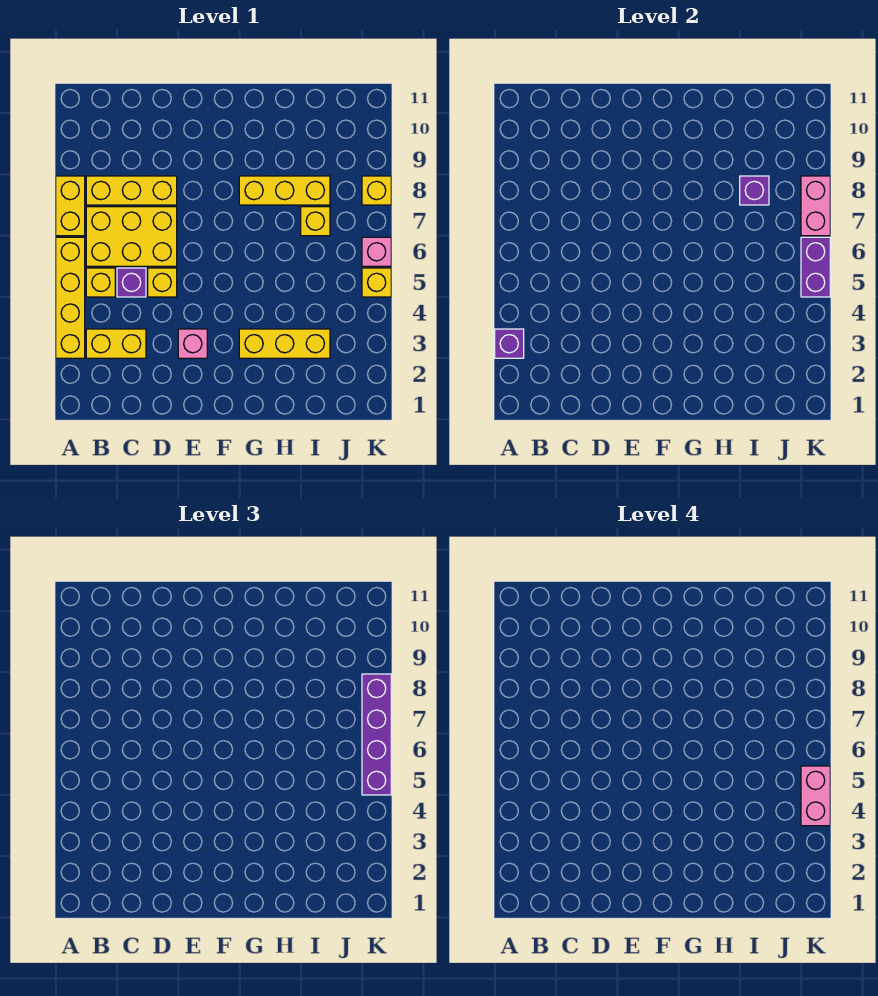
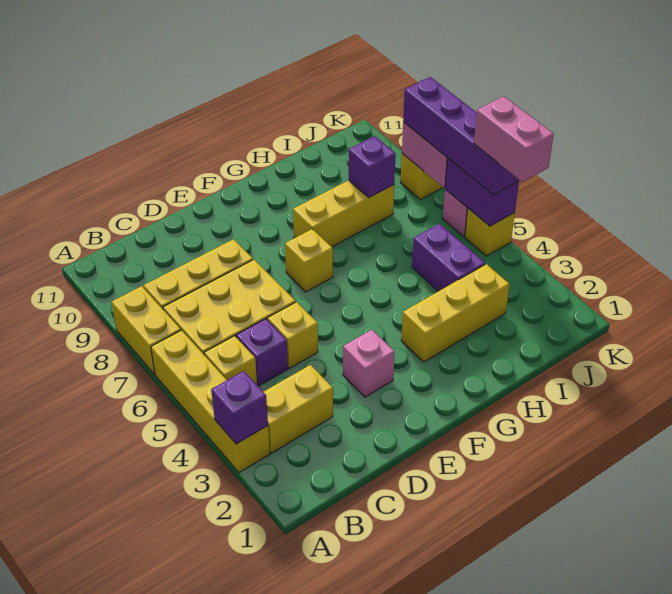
none -> purple 1x2 brick [412,224,485,291]
yellow 1x1 brick [301,207,330,236] -> yellow 1x1 brick moved to [285,229,333,292]

